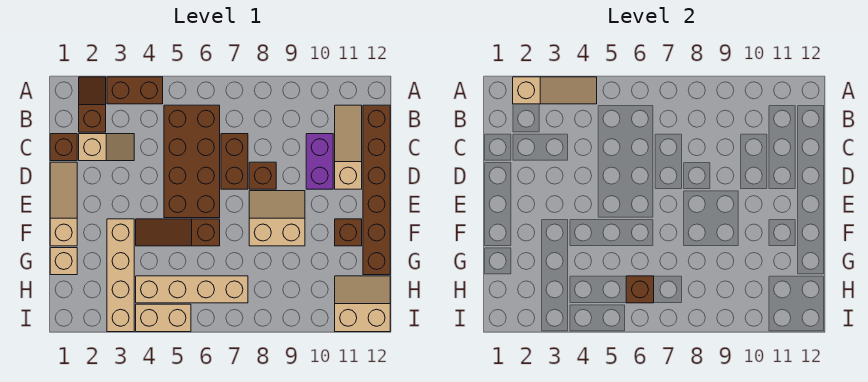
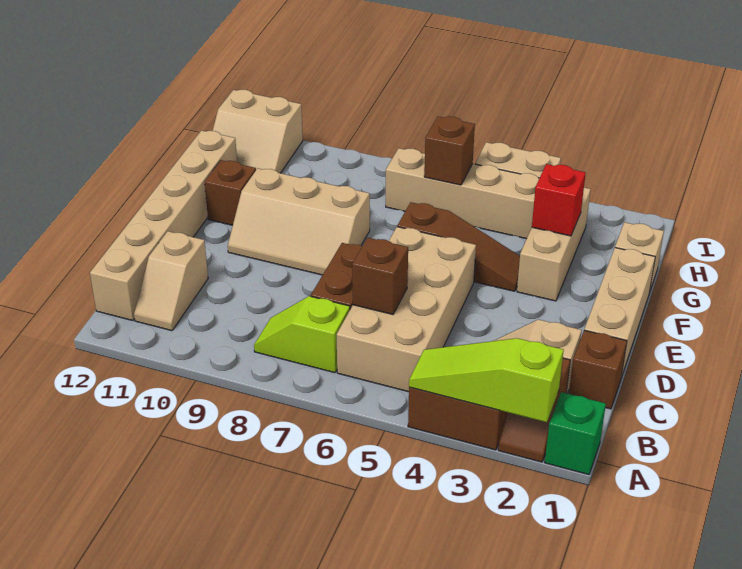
none -> green 1x1 brick [545,392,606,475]
tan 1x3 slope [513,77,597,104] -> lime 1x3 slope [409,338,564,422]
brown 2x4 brick [164,105,220,218] -> tan 2x4 brick [337,227,476,392]
none -> lime 1x2 slope [254,296,350,373]
tan 1x3 slope [335,105,362,189] -> tan 1x2 slope [134,231,208,331]
brown 1x6 brick [363,105,390,275] -> tan 1x6 brick [90,131,237,321]
purple 1x2 brick [306,134,333,189] -> none
tan 1x3 slope [50,162,77,246] -> tan 1x3 brick [584,248,655,377]
brown 1x1 brick [249,162,276,189] -> brown 1x1 brick moved to [352,238,408,314]
tan 2x2 slope [249,191,305,246] -> tan 2x3 slope [228,168,370,275]
tan 1x4 brick [107,219,134,332] -> tan 1x3 brick [517,188,591,301]
none -> red 1x1 brick [532,164,586,236]

